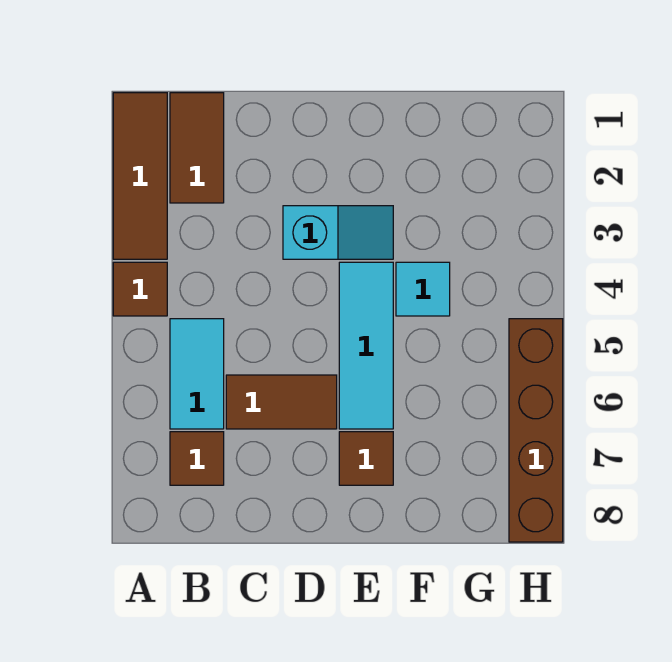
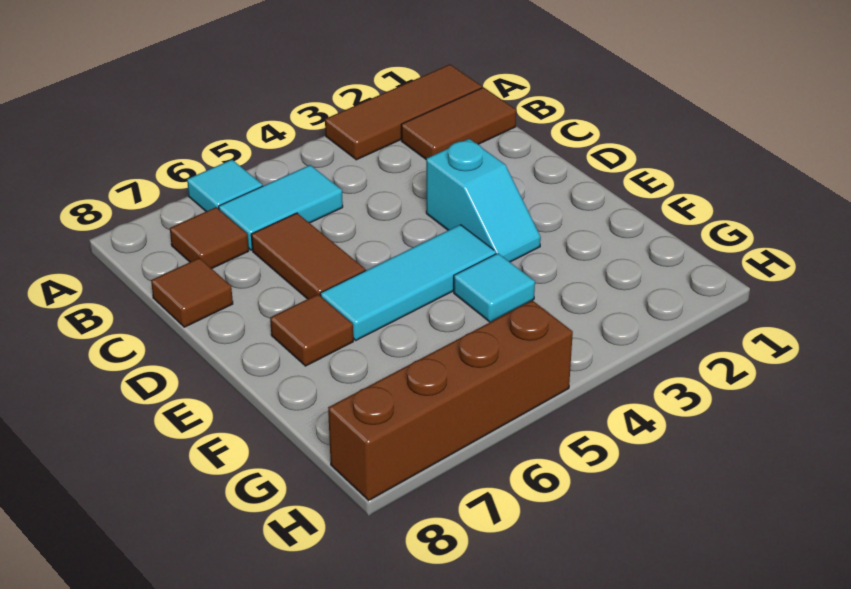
brown 1x1 tile [113,262,167,316] -> brown 1x1 tile moved to [151,258,233,327]
none -> cyan 1x1 tile [187,160,262,211]

